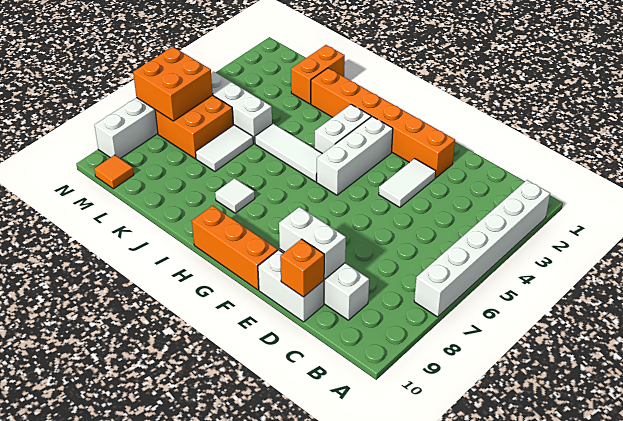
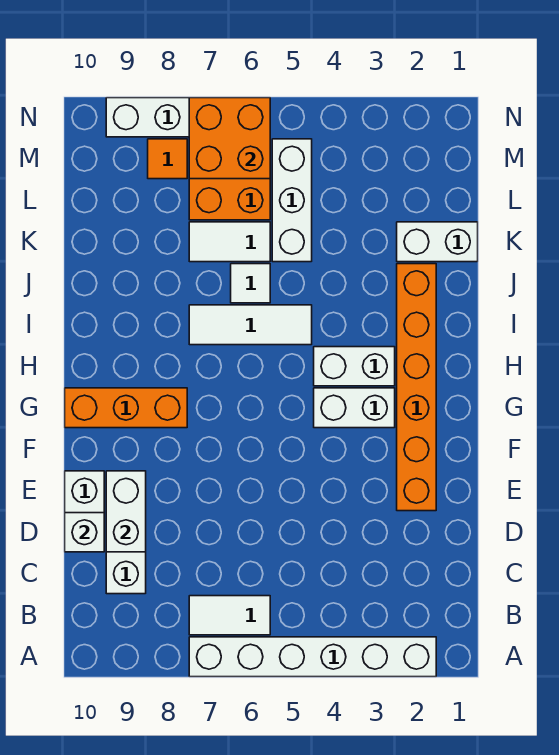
orange 1x1 brick [280,239,324,297] -> white 1x1 brick [65,513,104,552]
white 1x2 tile [379,159,436,207] -> white 1x2 tile moved to [189,596,270,635]
orange 1x3 brick [192,206,278,290] -> orange 1x3 brick turned to [65,388,187,428]
white 1x3 brick [317,116,393,195] -> white 1x2 brick [314,388,395,428]
white 1x3 tile [255,124,322,182] -> white 1x3 tile turned to [189,305,312,345]
white 1x1 tile [215,178,255,213] -> white 1x1 tile moved to [231,264,270,303]
orange 1x2 brick [291,45,345,104] -> white 1x2 brick [397,222,478,262]
orange 1x1 tile [94,155,134,189] -> orange 1x1 tile moved to [148,139,187,179]

